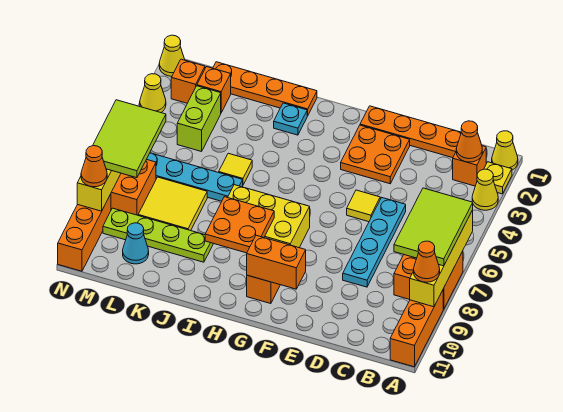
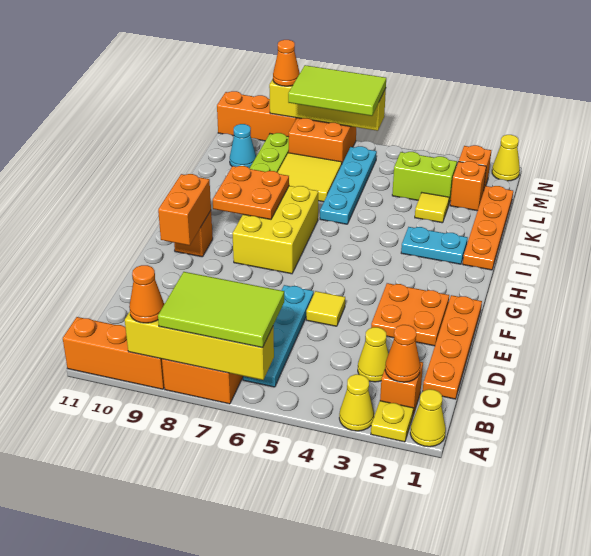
cyan 1x4 plate [343,198,406,287] -> cyan 1x4 plate turned to [243,285,314,387]
cyan 1x1 plate [274,103,307,135] -> cyan 1x2 plate [401,227,468,264]
yellow 1x1 tile [219,153,252,185] -> yellow 1x1 tile moved to [415,193,449,223]
yellow 1x1 cone [140,74,166,113] -> yellow 1x1 cone moved to [358,327,389,382]

